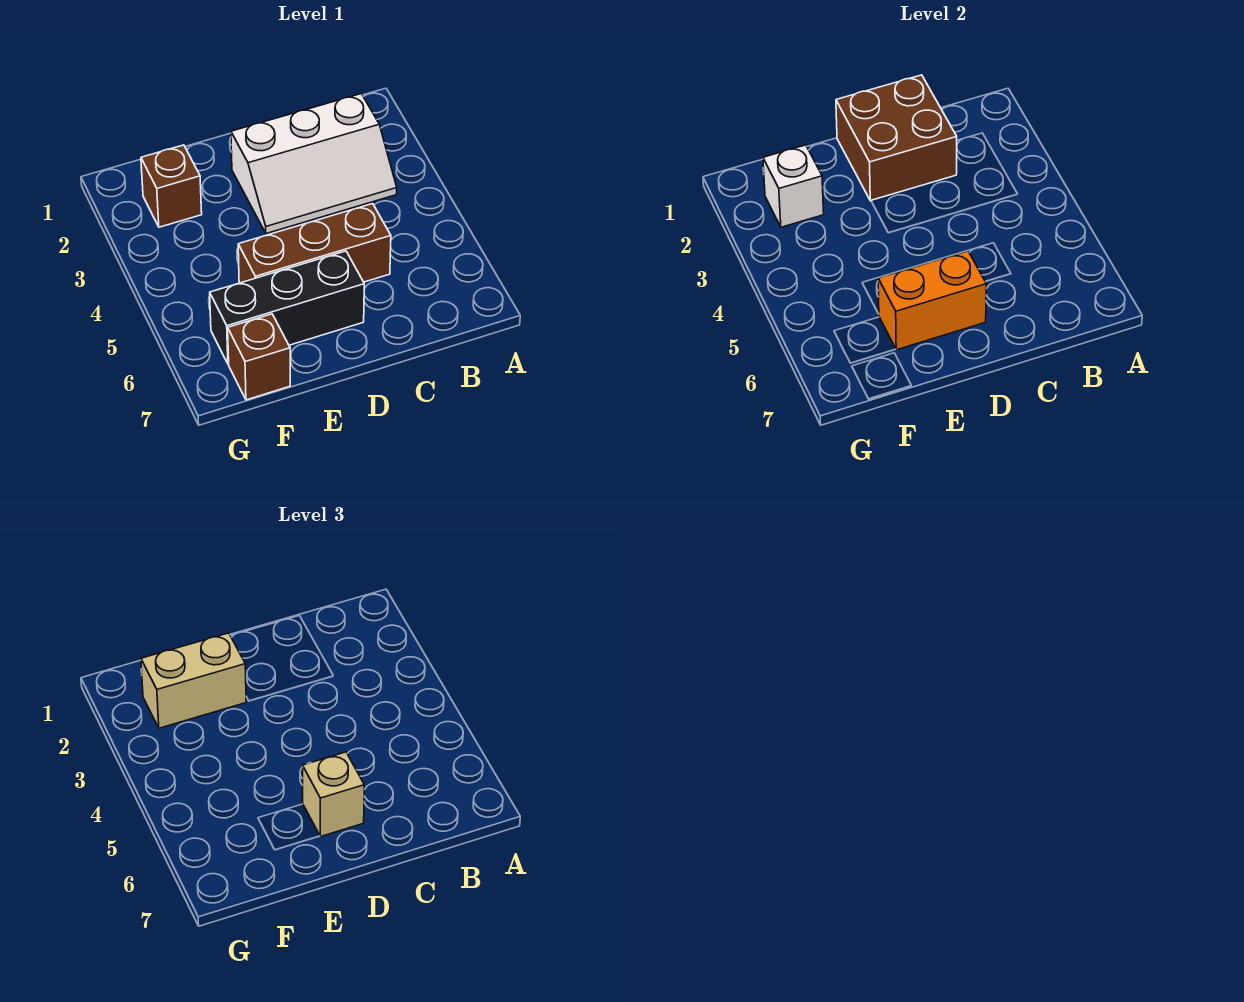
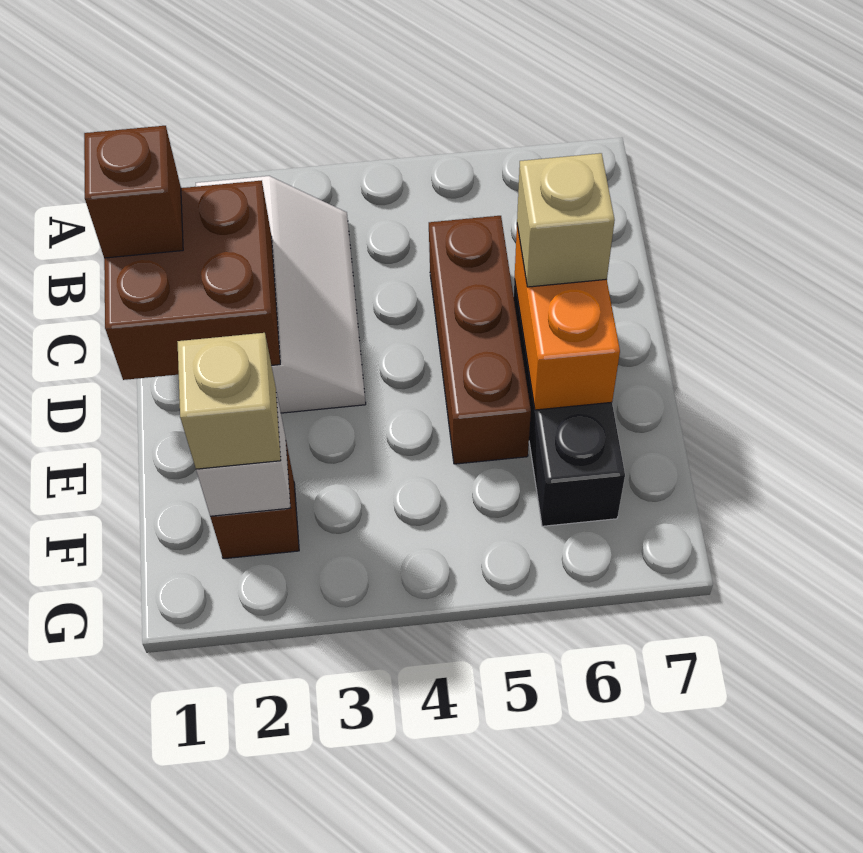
tan 1x2 brick [141,633,246,728] -> tan 1x1 brick [177,333,281,469]
brown 1x1 brick [228,314,290,400] -> brown 1x1 brick moved to [84,126,183,258]

